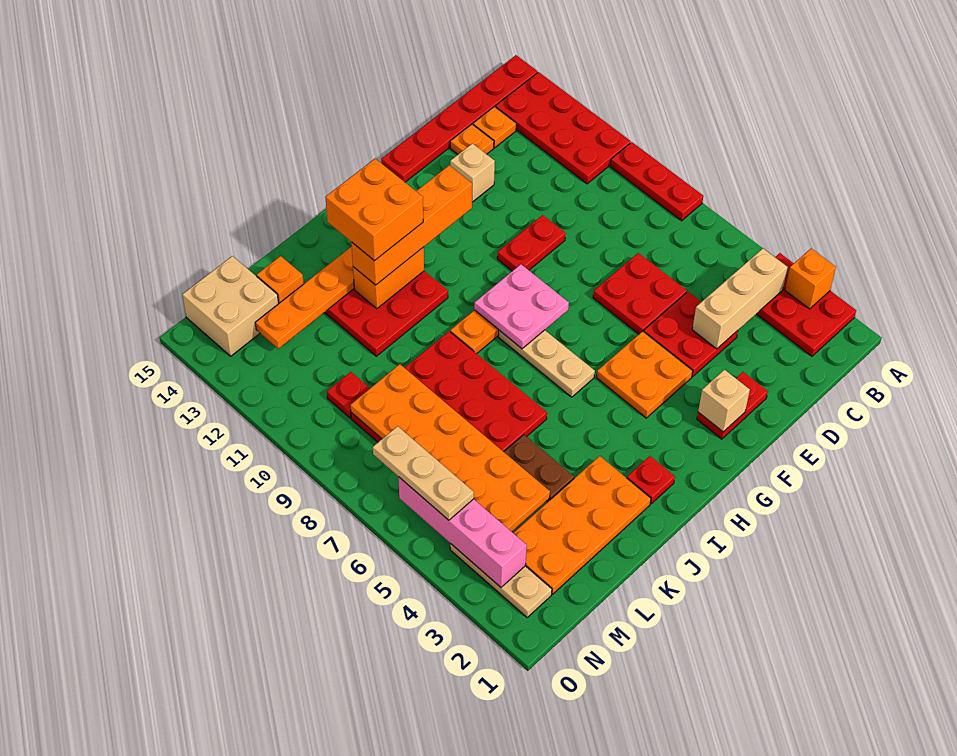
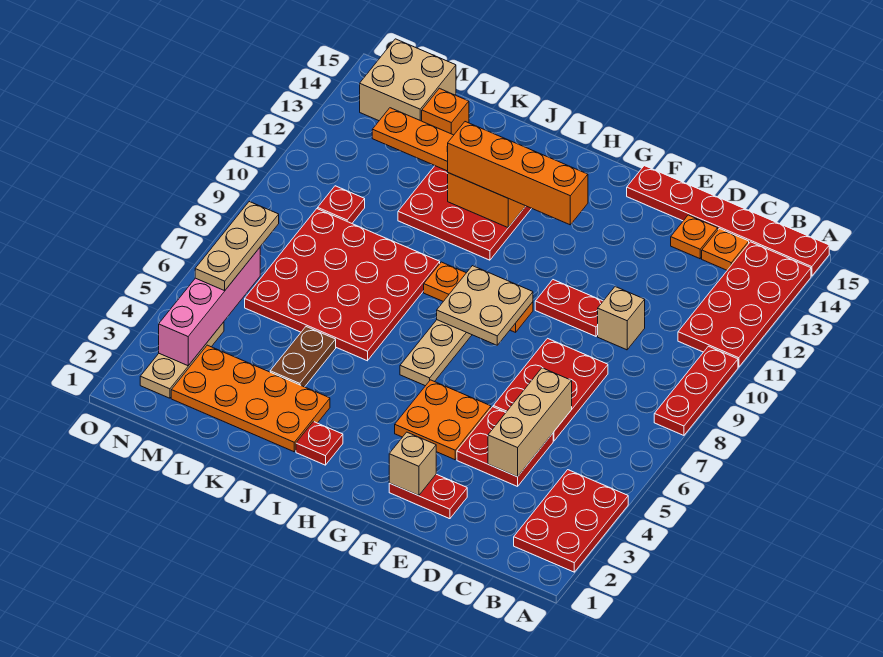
orange 1x1 brick [785,249,836,309] -> none
tan 1x3 brick [692,248,788,349] -> tan 1x3 brick turned to [488,368,572,477]
red 2x2 plate [593,253,687,334] -> red 2x3 plate [493,338,608,441]
tan 1x1 brick [450,143,495,202] -> tan 1x1 brick moved to [598,286,645,350]
pink 2x2 plate [474,264,569,349] -> tan 2x2 plate [437,266,533,345]
orange 2x2 brick [325,159,423,261] -> none
orange 2x6 plate [350,364,550,532] -> none

